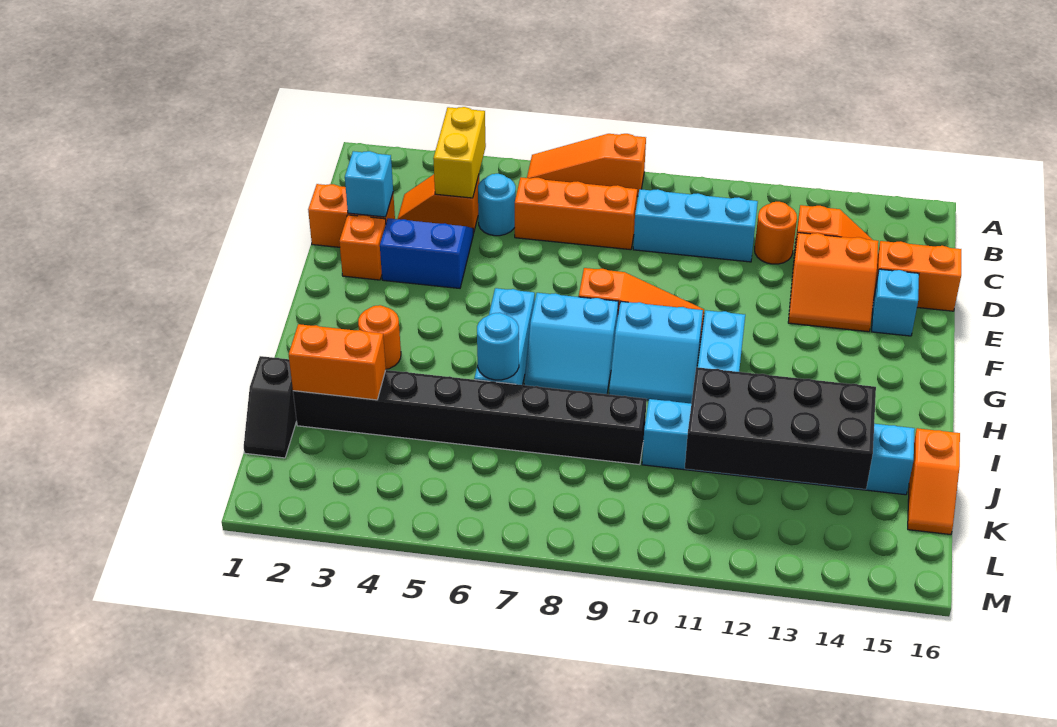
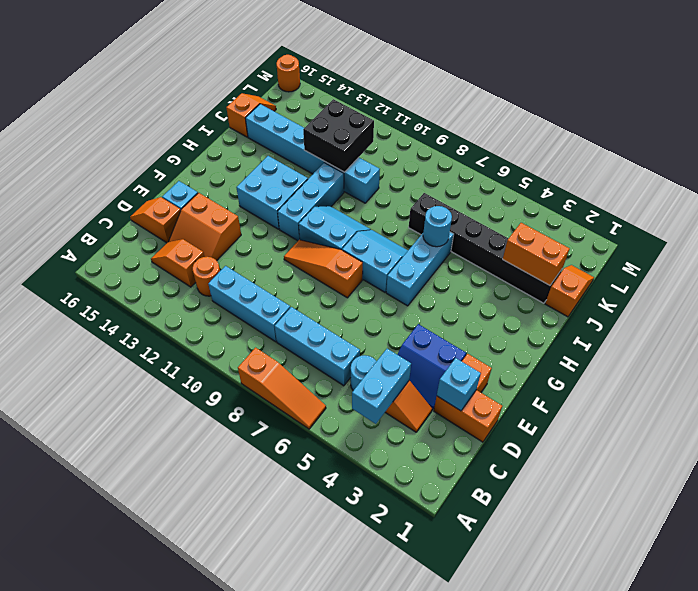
yellow 1x2 brick [433,107,486,198] -> cyan 1x2 brick [352,349,411,424]
orange 1x3 brick [515,177,637,250] -> cyan 1x3 brick [275,307,360,386]
orange 2x2 slope [788,233,878,332] -> orange 2x2 slope turned to [169,193,241,261]
orange 1x2 brick [874,241,961,311] -> orange 1x2 slope [130,197,181,243]
none -> cyan 2x2 brick [236,156,308,229]
orange 1x1 round brick [358,305,401,369] -> orange 1x1 round brick moved to [276,55,300,92]
black 1x2 slope [244,356,297,458] -> orange 1x2 slope [545,265,594,317]
black 1x8 brick [293,370,647,465] -> black 1x6 brick [409,193,562,303]
black 2x4 brick [685,367,876,489] -> black 2x2 brick [303,99,374,172]

